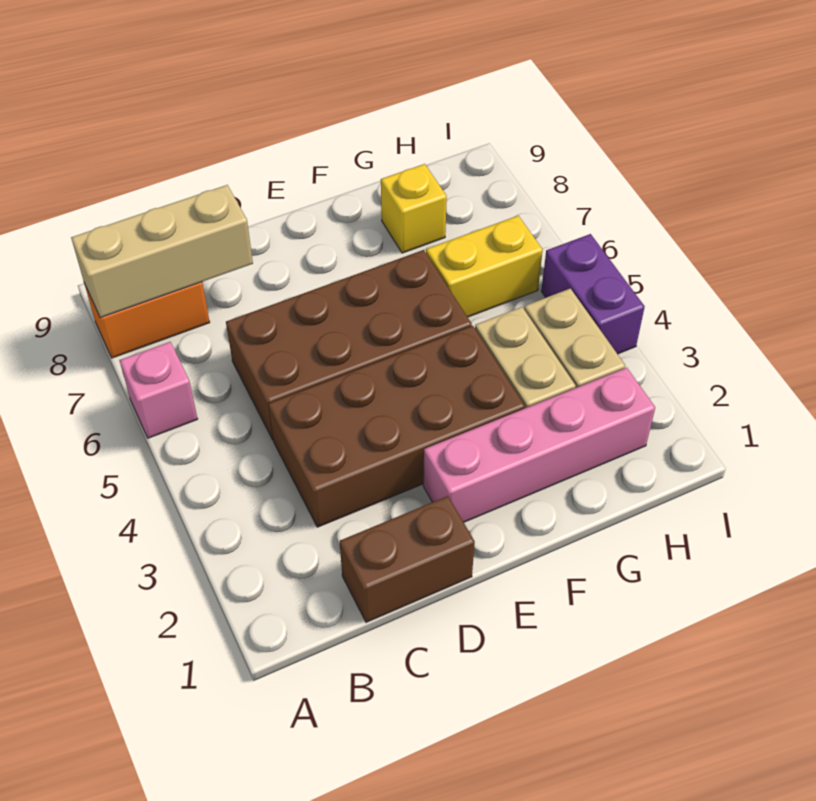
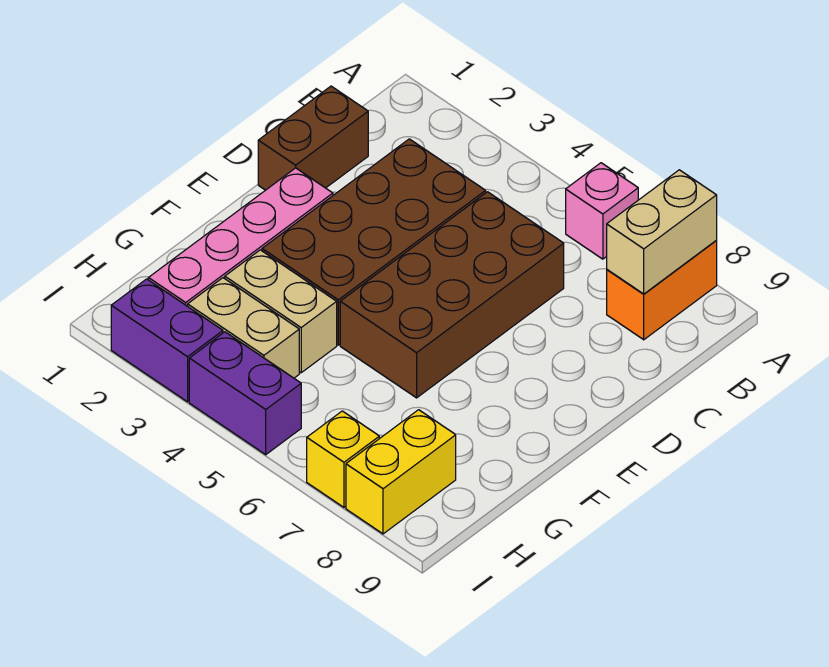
tan 1x3 brick [71,185,253,318] -> tan 1x2 brick [607,170,717,294]
yellow 1x2 brick [426,216,543,317] -> yellow 1x2 brick moved to [346,410,456,534]
yellow 1x1 brick [381,164,447,253] -> yellow 1x1 brick moved to [307,411,379,507]
none -> purple 1x2 brick [111,279,223,402]

